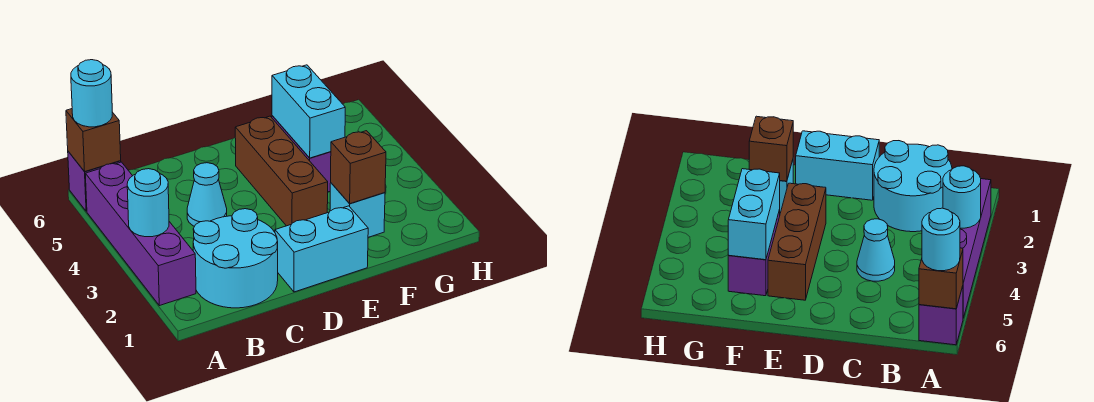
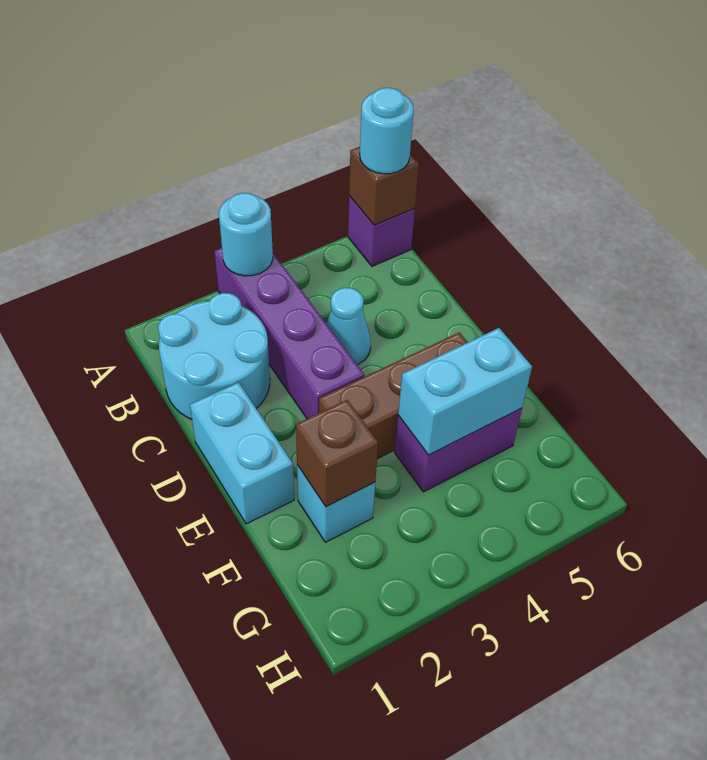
purple 1x4 brick [85,162,196,306] -> purple 1x4 brick turned to [214,248,364,419]

